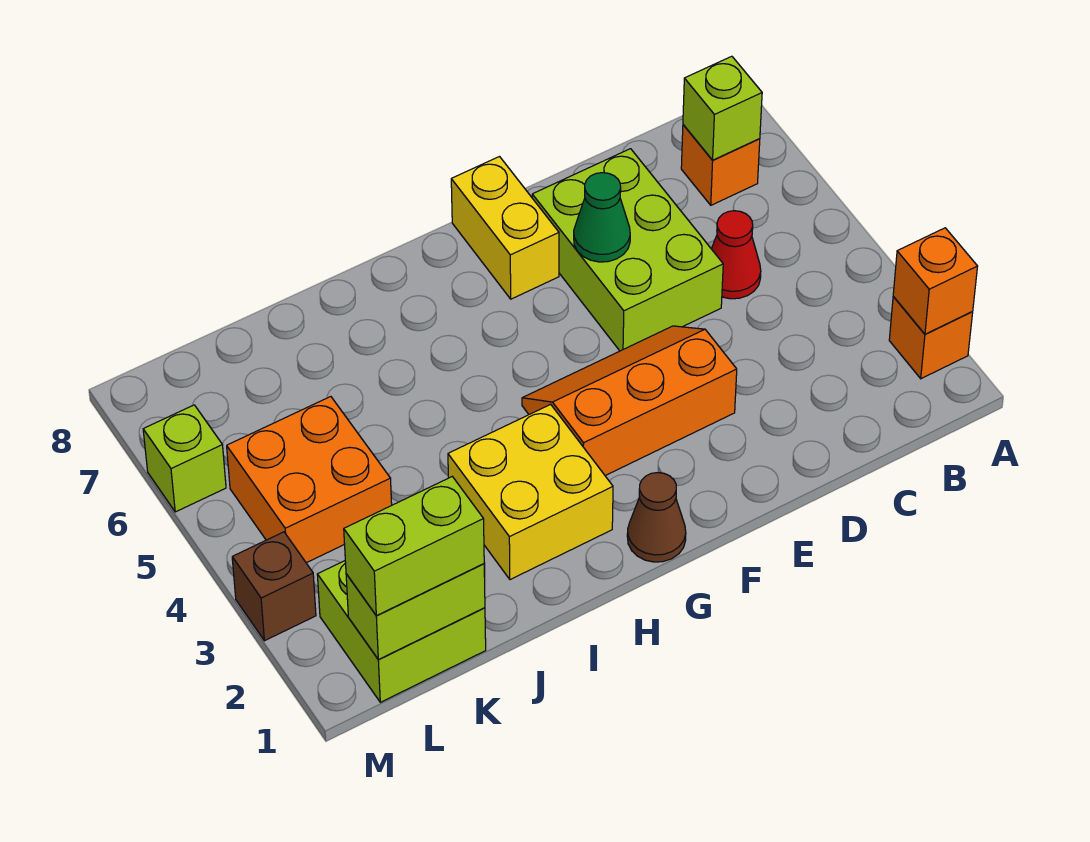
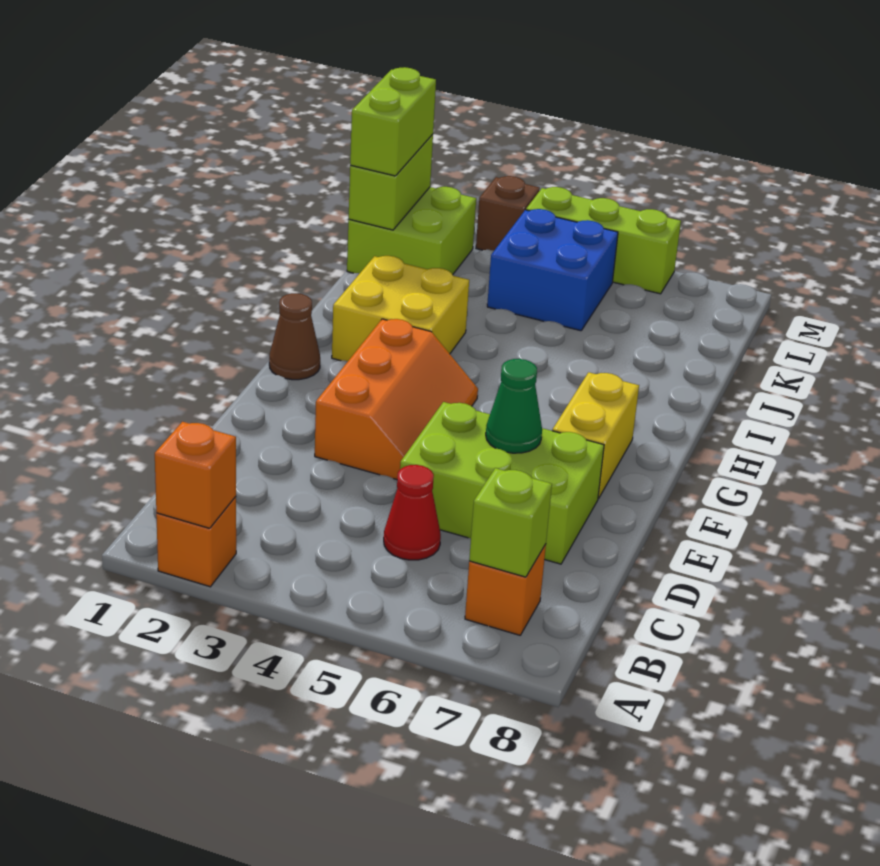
yellow 1x2 brick [451,157,559,299] -> yellow 1x2 brick turned to [552,372,639,499]
orange 2x2 brick [227,397,392,563] -> blue 2x2 brick [487,209,618,331]
lime 1x1 brick [143,405,226,512] -> lime 1x3 brick [526,187,681,294]

